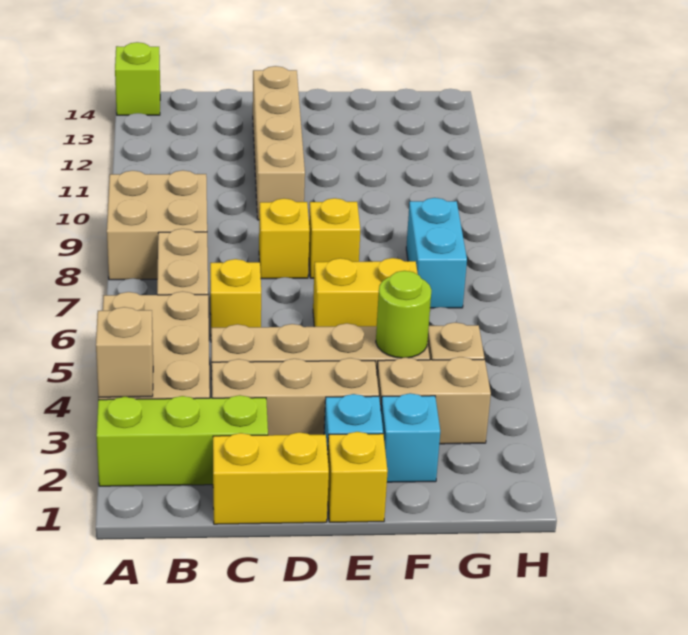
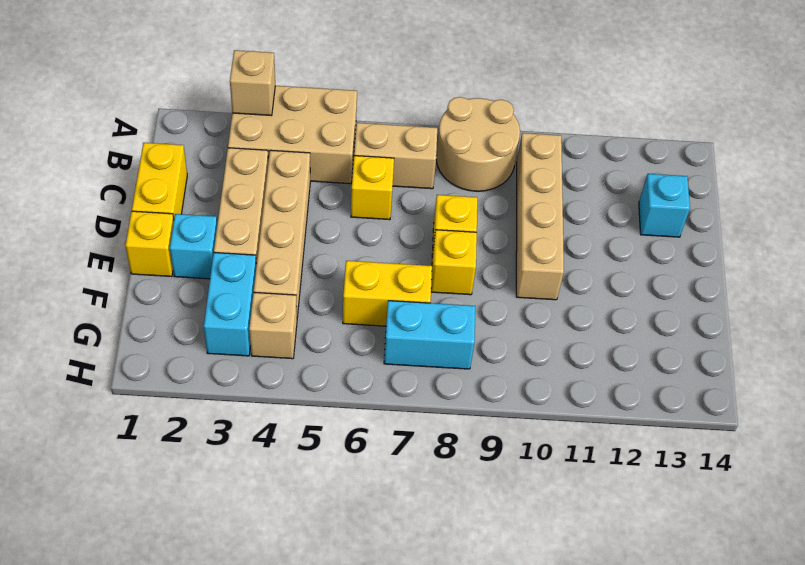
lime 1x3 brick [96,395,268,486] -> none
tan 2x2 brick [107,170,207,280] -> tan 2x2 round brick [436,97,520,191]
lime 1x1 brick [115,42,160,115] -> none
tan 1x4 brick [253,66,305,220] -> tan 1x4 brick turned to [516,133,564,300]
yellow 1x2 brick [313,258,418,327] -> yellow 1x2 brick turned to [343,261,432,326]
cyan 1x1 brick [381,393,440,482] -> cyan 1x1 brick moved to [639,174,690,237]
tan 1x2 brick [377,357,491,444] -> cyan 1x2 brick [204,253,256,356]
lime 1x1 round brick [376,271,431,358] -> none

